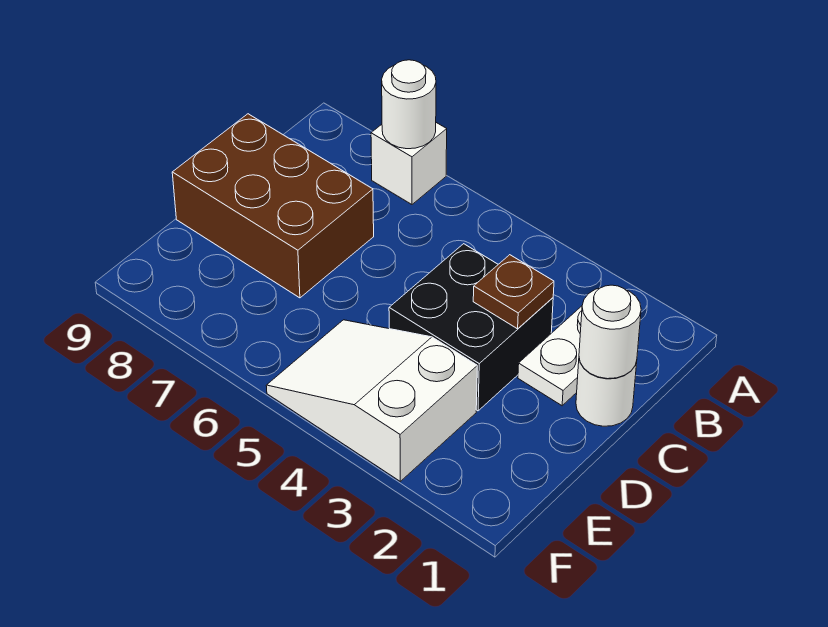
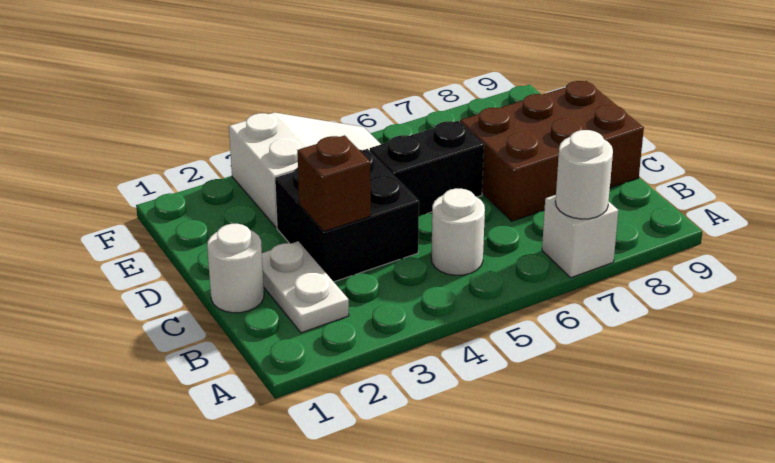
white 1x1 round brick [579,285,641,379] -> white 1x1 round brick moved to [431,188,485,275]
brown 1x1 plate [473,255,554,329] -> brown 1x1 brick [297,135,371,231]
none -> black 1x2 brick [370,121,484,216]

